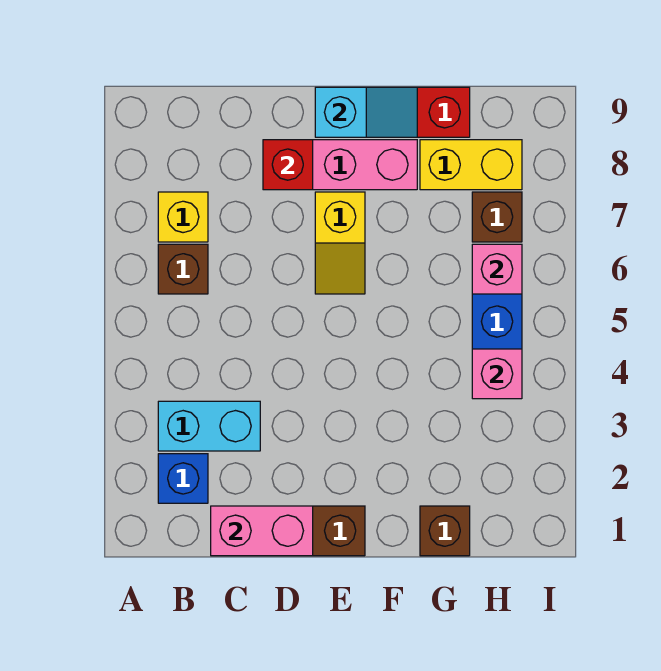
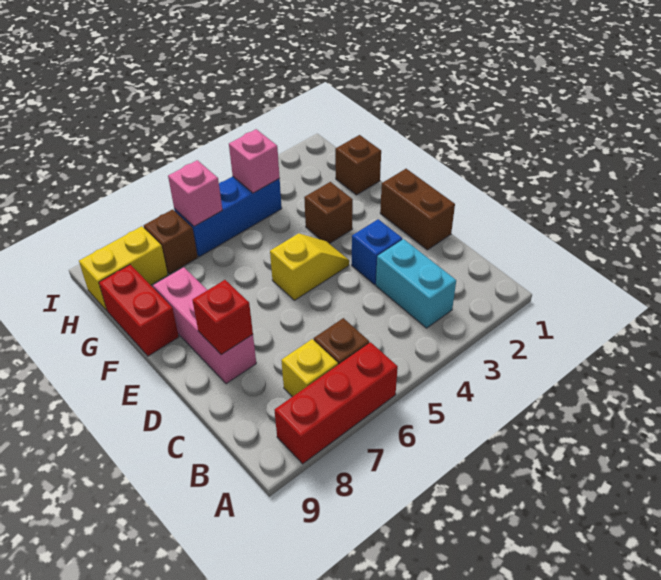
none -> red 1x3 brick [275,342,398,464]
blue 1x1 brick [158,454,208,503] -> blue 1x1 brick moved to [352,219,402,285]
pink 1x2 brick [211,506,313,556] -> none
yellow 1x2 slope [315,192,365,294] -> yellow 1x2 slope moved to [270,233,349,300]
cyan 1x2 slope [315,87,417,137] -> none
none -> brown 1x1 brick [304,182,353,244]
yellow 1x2 brick [420,140,522,190] -> yellow 1x2 brick turned to [79,226,168,311]

